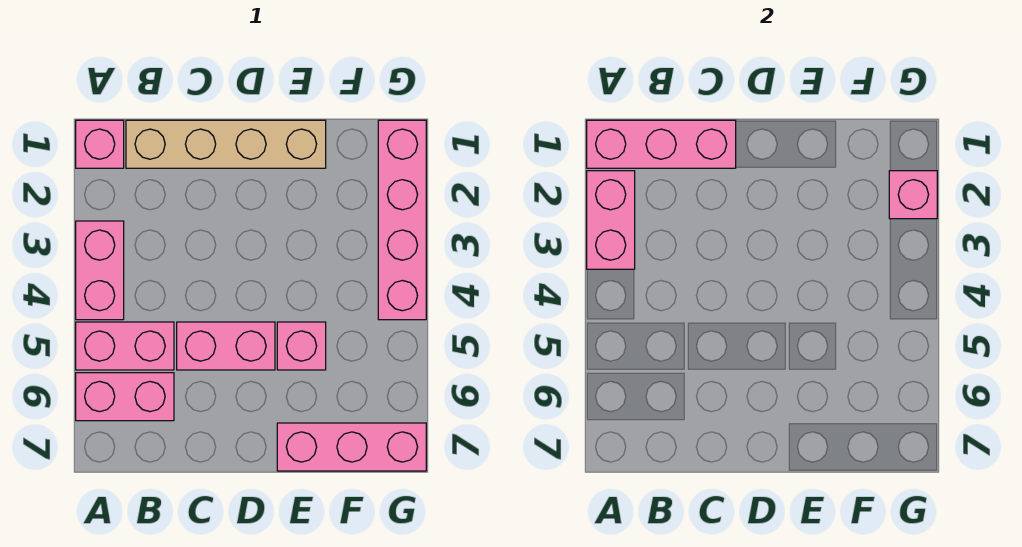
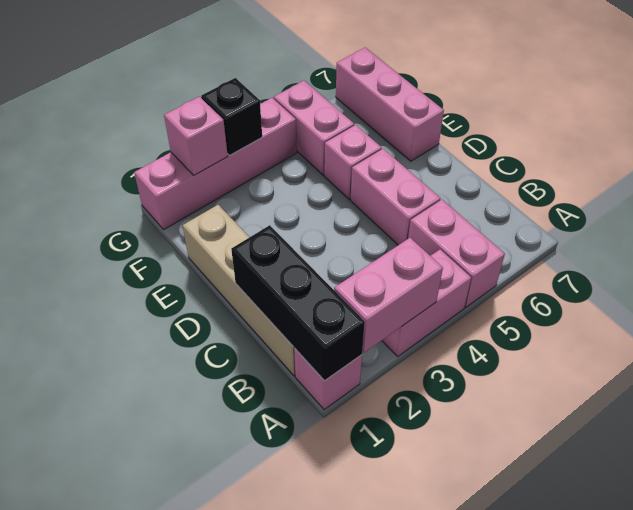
pink 1x3 brick [587,120,736,168] -> black 1x3 brick [231,225,365,381]
pink 1x2 brick [76,373,174,421] -> pink 1x2 brick moved to [274,81,354,175]
none -> black 1x1 brick [201,78,262,155]

